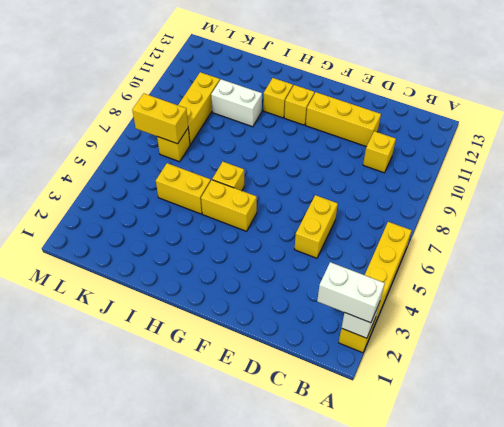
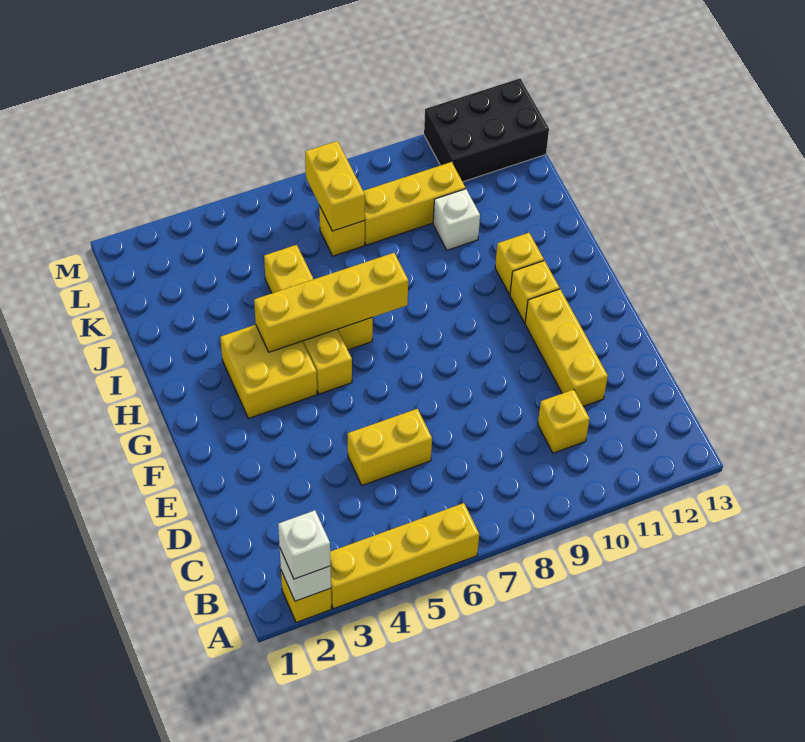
white 1x2 brick [317,262,385,323] -> white 1x1 brick [278,510,331,579]
none -> yellow 2x2 brick [220,325,317,418]
none -> yellow 1x4 brick [254,253,408,352]
white 1x2 brick [211,79,262,127] -> white 1x1 brick [433,189,480,250]
none -> black 2x3 brick [424,79,549,182]

